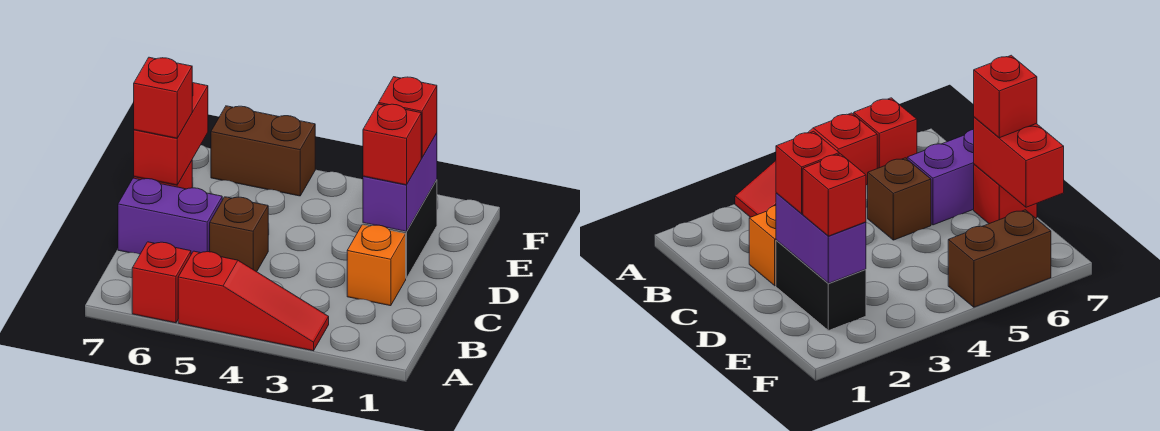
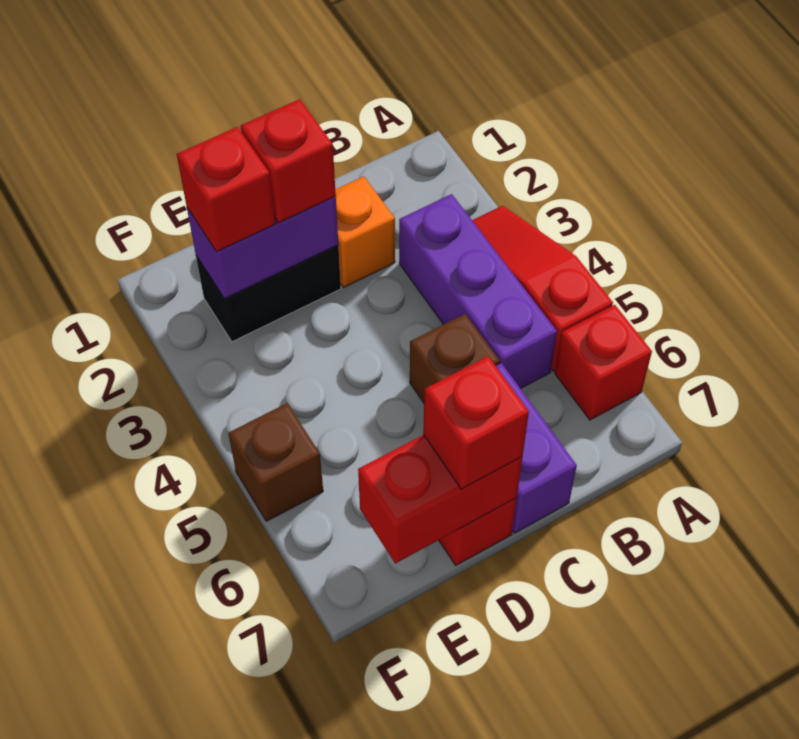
none -> purple 1x3 brick [399,194,557,389]
brown 1x2 brick [211,106,315,196] -> brown 1x1 brick [229,403,323,521]

